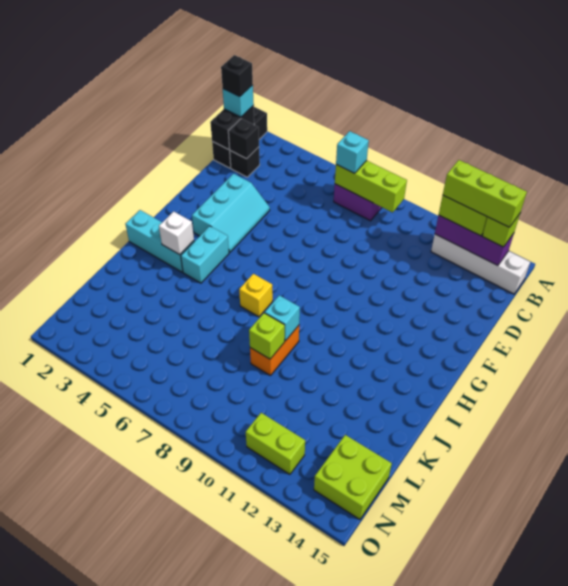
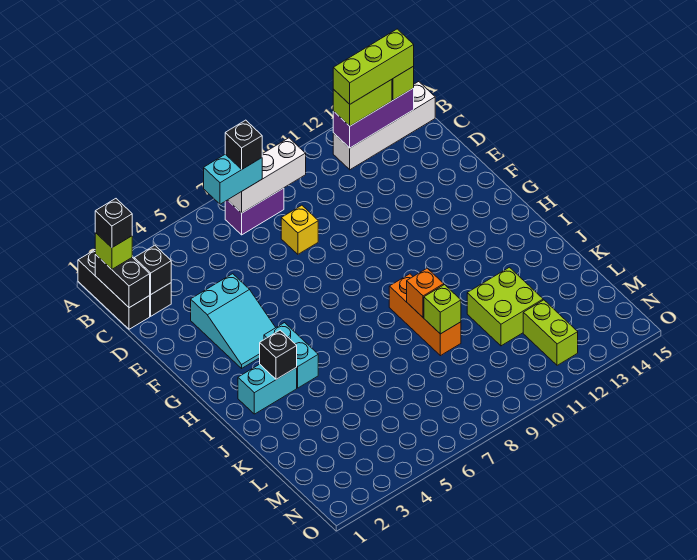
cyan 1x1 brick [223,85,254,117] -> lime 1x1 brick [95,233,132,269]
lime 1x3 brick [335,161,407,212] -> white 1x3 brick [228,138,306,213]
cyan 1x1 brick [336,131,369,173] -> cyan 1x2 brick [204,154,262,204]
none -> black 1x1 brick [225,120,262,169]
cyan 2x3 slope [192,174,270,252] -> cyan 2x3 slope turned to [191,274,276,368]
cyan 1x3 brick [125,210,194,272] -> cyan 1x2 brick [238,364,297,414]
white 1x1 brick [159,211,194,255] -> black 1x1 brick [260,330,297,379]
yellow 1x1 brick [239,274,273,317] -> yellow 1x1 brick moved to [281,205,318,254]
orange 1x2 brick [250,326,299,376] -> orange 1x3 brick [389,274,461,356]
cyan 1x1 brick [265,295,300,341] -> orange 1x1 brick [407,268,444,317]
lime 2x2 brick [314,435,392,519] -> lime 2x2 brick moved to [467,267,543,346]
lime 1x2 brick [246,413,305,474] -> lime 1x2 brick turned to [523,300,578,365]

